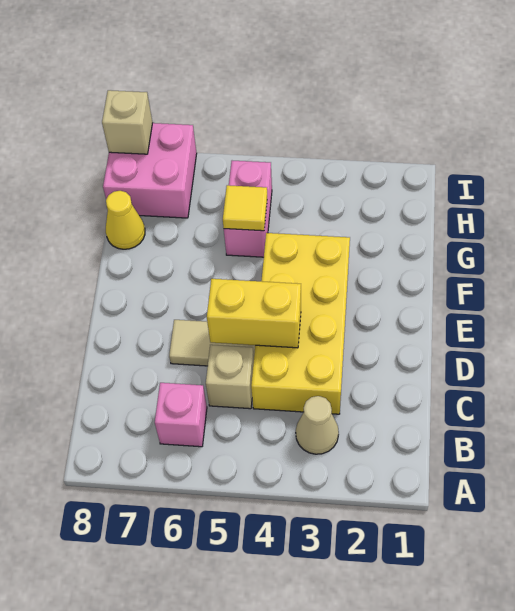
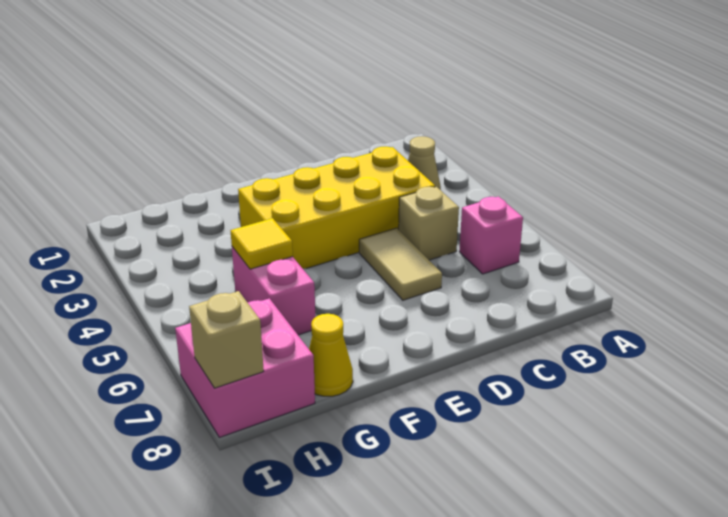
yellow 1x2 brick [207,279,301,348] -> none
pink 1x2 brick [224,161,272,257] -> pink 1x2 brick turned to [232,247,315,335]

